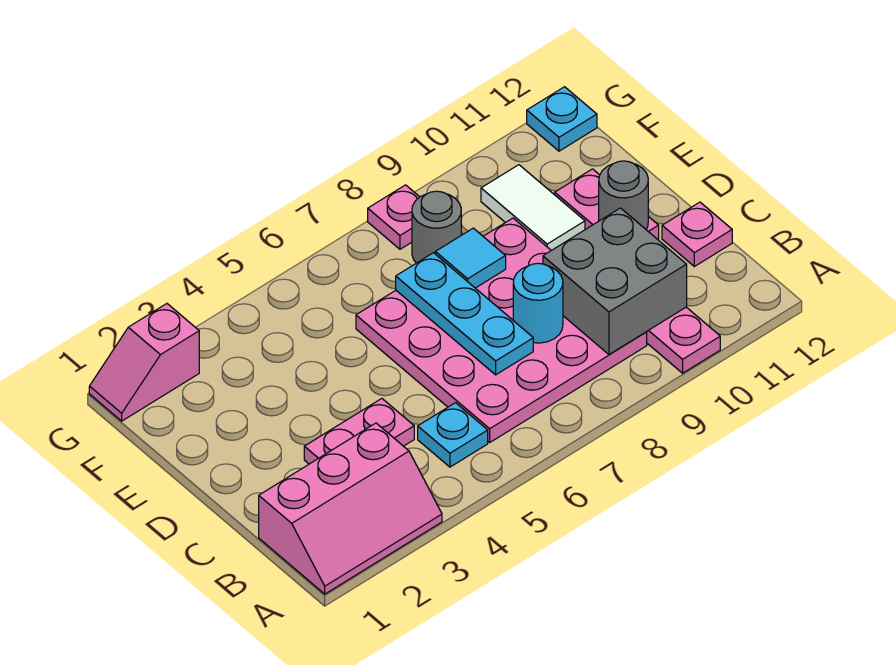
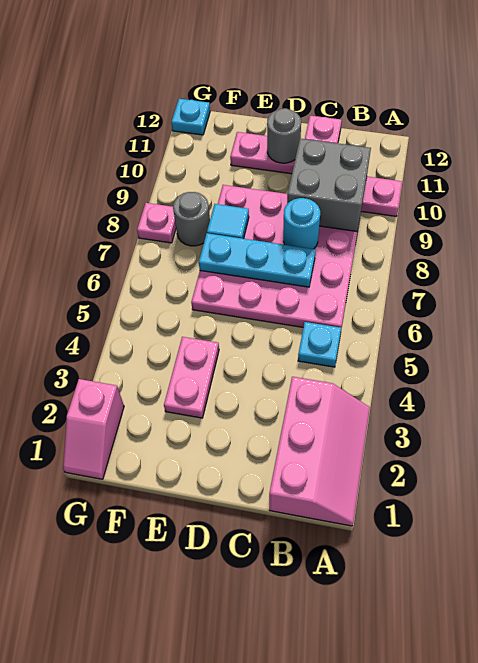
pink 1x2 plate [304,399,414,464] -> pink 1x2 plate moved to [164,337,219,418]
white 1x2 tile [481,165,585,250] -> none

